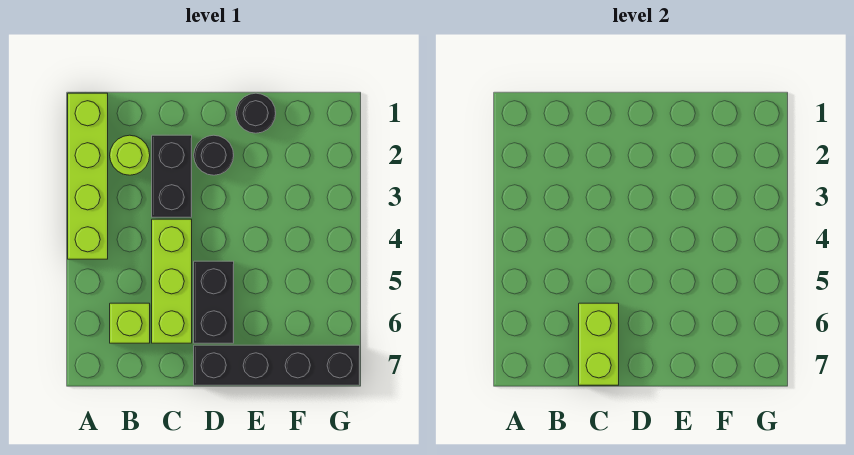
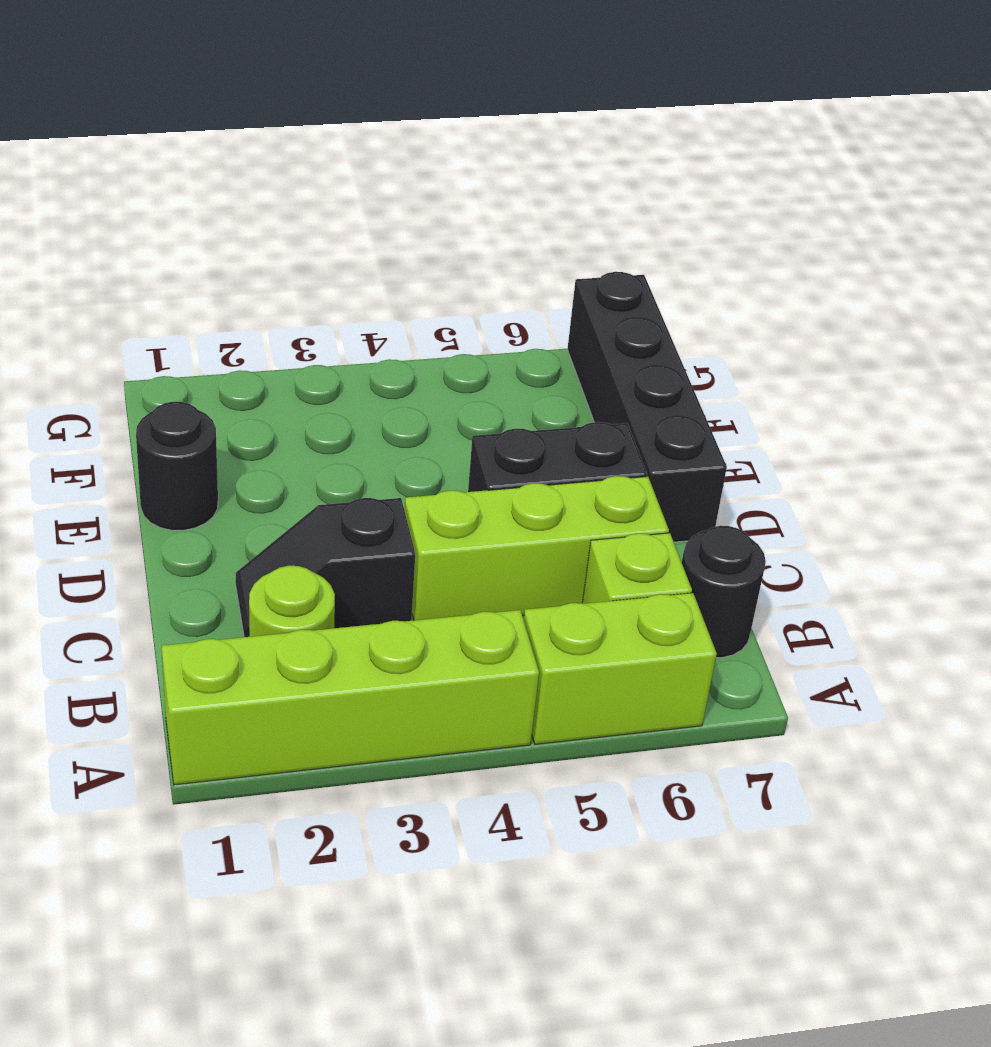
black 1x2 brick [152,135,192,217] -> black 1x2 slope [236,498,415,637]
lime 1x2 brick [579,303,619,385] -> lime 1x2 brick moved to [524,593,717,744]
black 1x1 round brick [194,135,234,175] -> black 1x1 round brick moved to [682,526,766,658]

